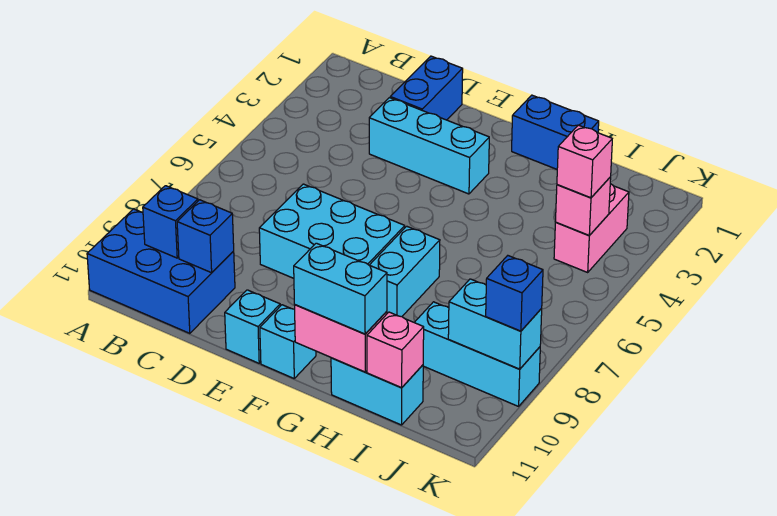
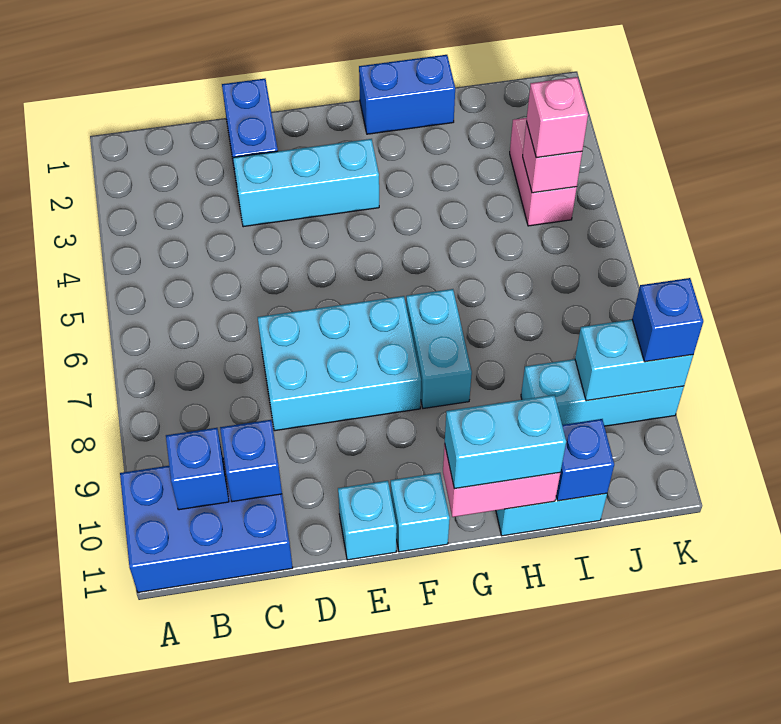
pink 1x1 brick [367,312,424,388] -> blue 1x1 brick [556,419,614,501]

